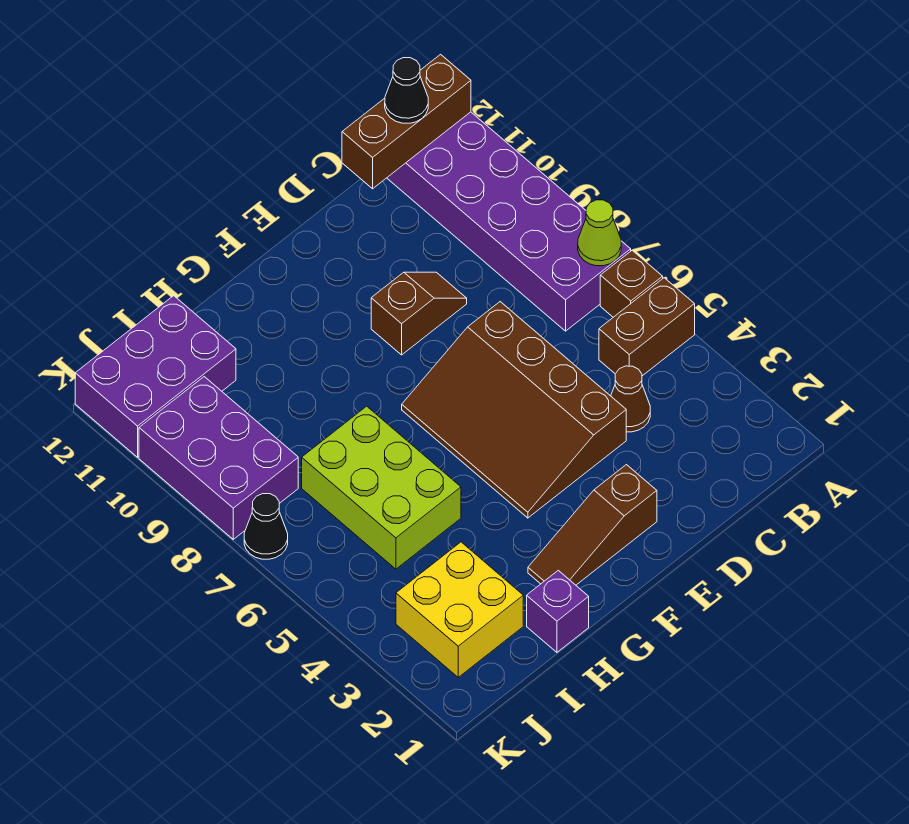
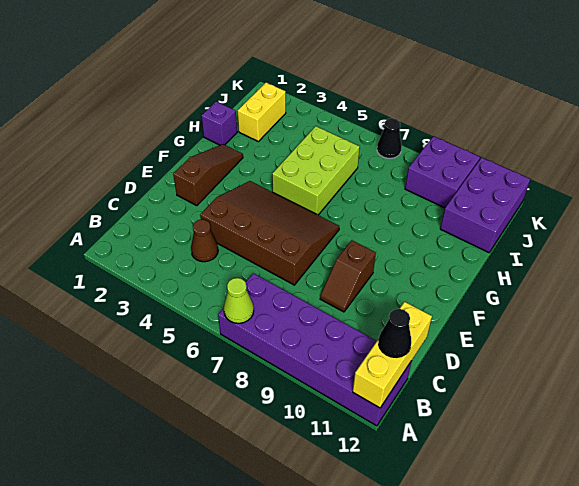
brown 1x2 brick [599,278,695,376] -> none
brown 1x1 brick [600,250,663,317] -> none
brown 1x3 brick [342,54,471,189] -> yellow 1x3 brick [353,302,432,408]
lime 2x3 brick [302,406,461,569] -> lime 2x3 brick turned to [272,126,360,215]
yellow 2x2 brick [396,542,523,677] -> yellow 1x2 brick [238,82,286,141]
purple 2x3 brick [139,377,298,539] -> purple 2x2 brick [405,136,480,208]

